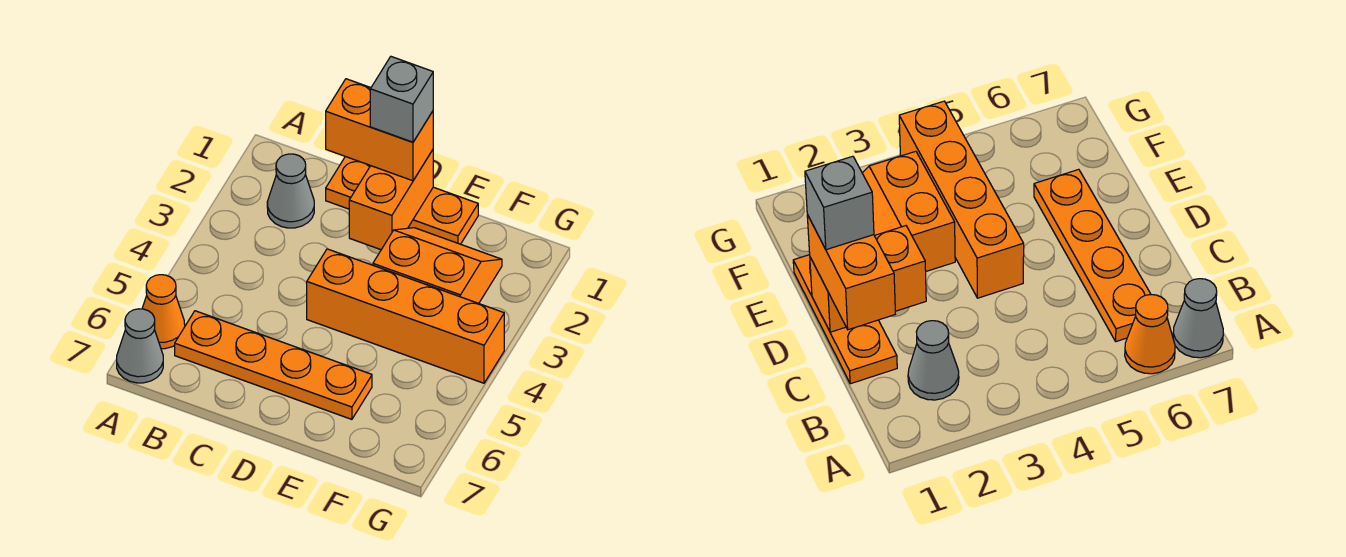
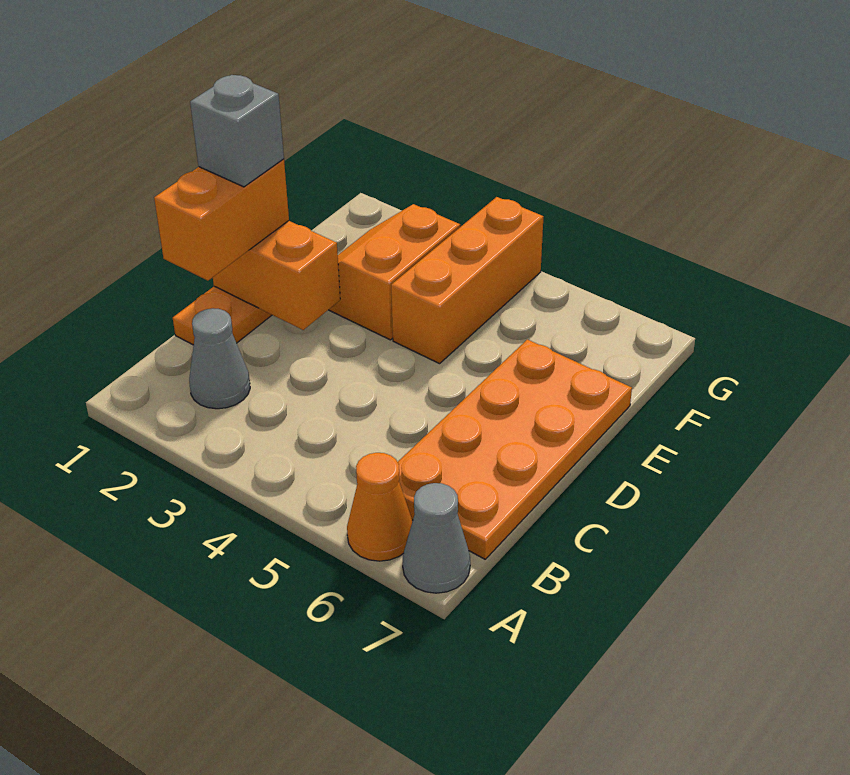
orange 1x4 plate [175,311,372,419] -> orange 2x4 plate [398,339,632,559]
orange 1x4 brick [307,249,504,383] -> orange 1x3 brick [391,197,543,364]

